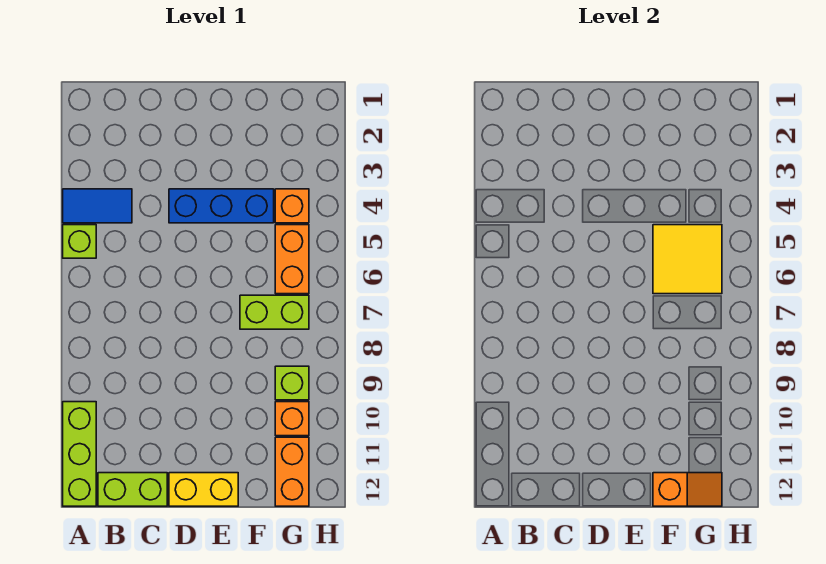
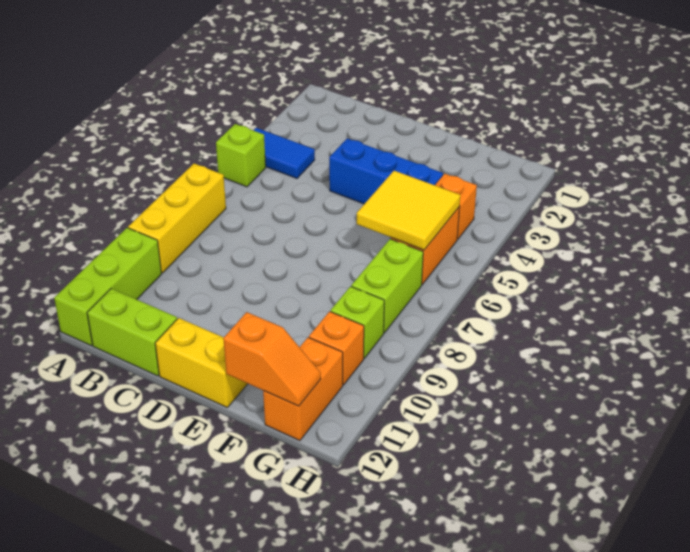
none -> yellow 1x3 brick [128,163,226,273]
lime 1x2 brick [240,295,309,329] -> lime 1x2 brick turned to [351,239,423,333]

